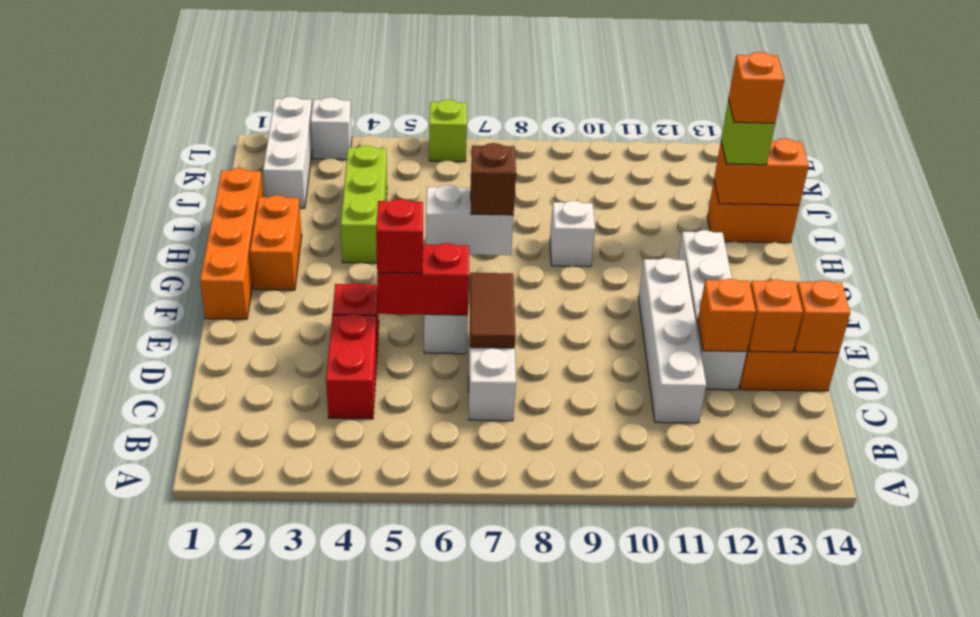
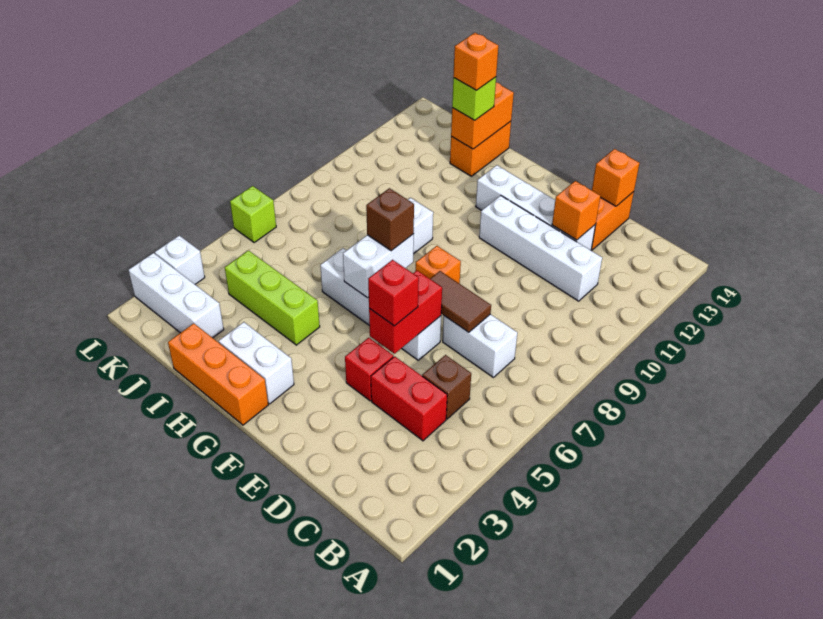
none -> brown 1x1 brick [422,355,471,419]
orange 1x1 brick [748,279,803,352] -> orange 1x1 brick moved to [415,246,461,284]
orange 1x4 brick [200,168,263,319] -> orange 1x3 brick [168,323,268,425]
orange 1x2 brick [250,195,302,290] -> white 1x2 brick [219,322,294,404]

